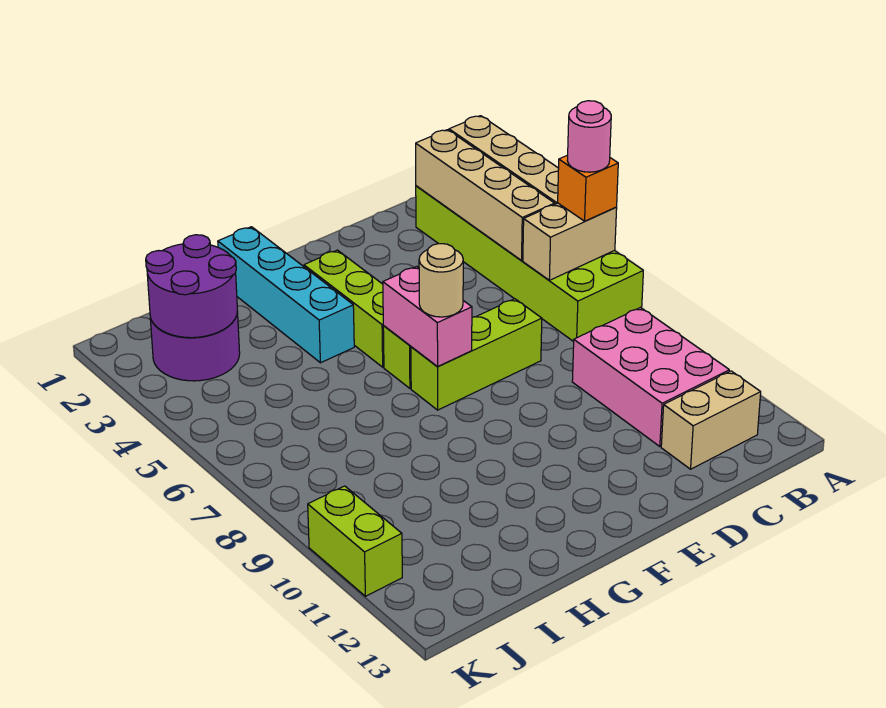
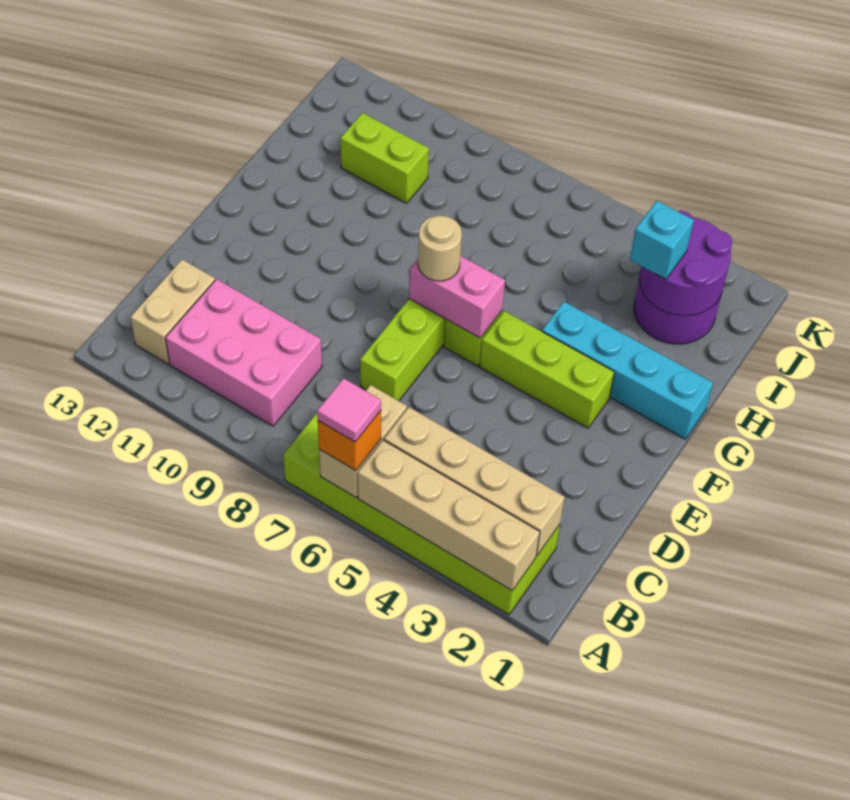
pink 1x1 round brick [567,101,611,172] -> pink 1x1 tile [317,378,381,442]
none -> cyan 1x1 brick [630,201,694,279]
lime 1x2 brick [308,486,402,596] -> lime 1x2 brick moved to [340,113,429,203]

